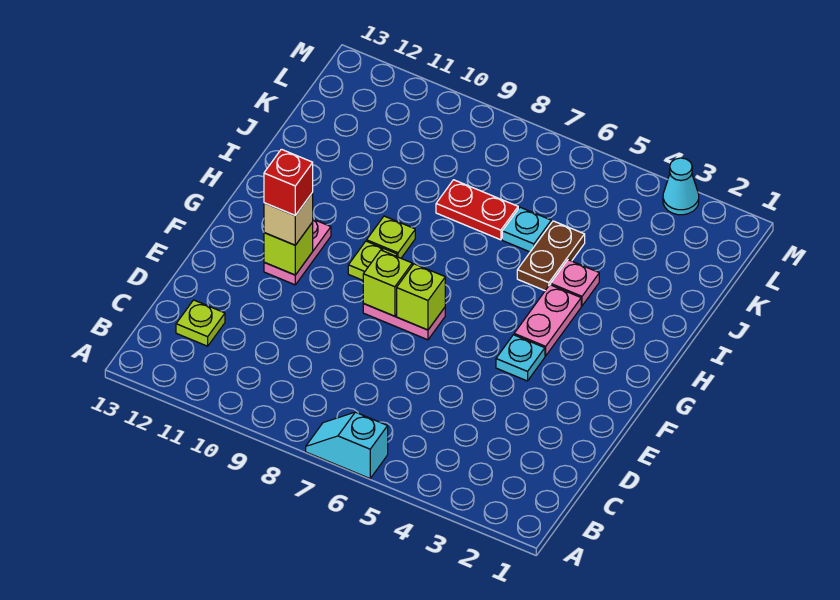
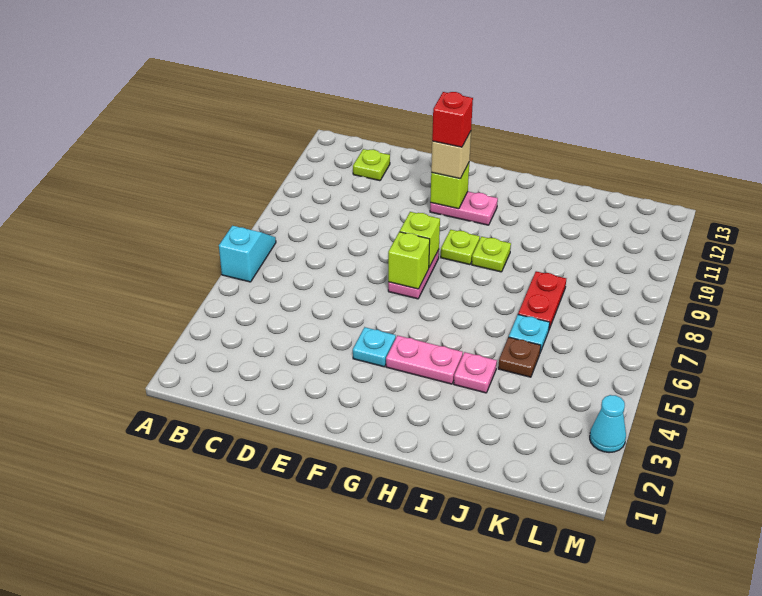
brown 1x2 plate [517,221,585,291] -> brown 1x1 plate [498,337,541,377]

